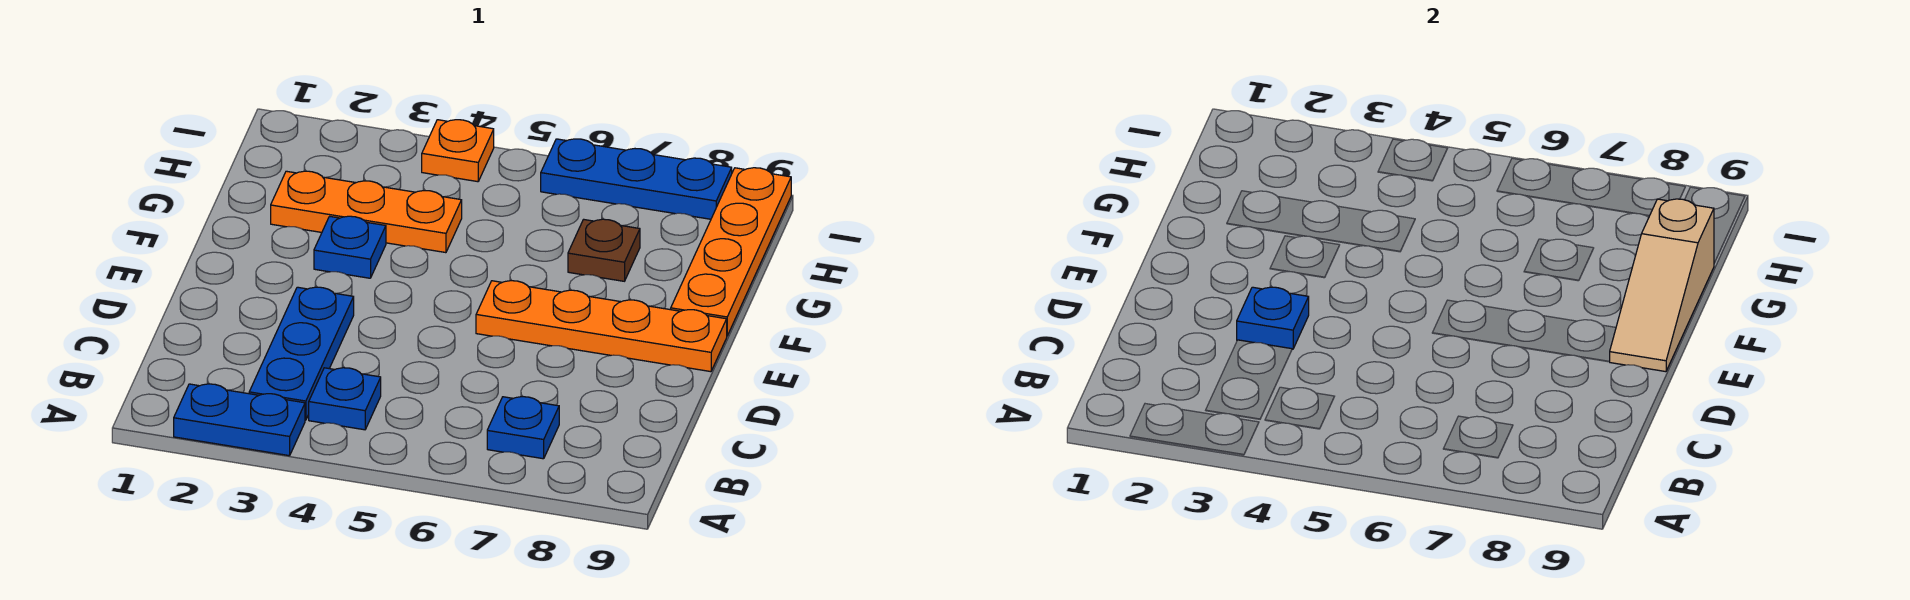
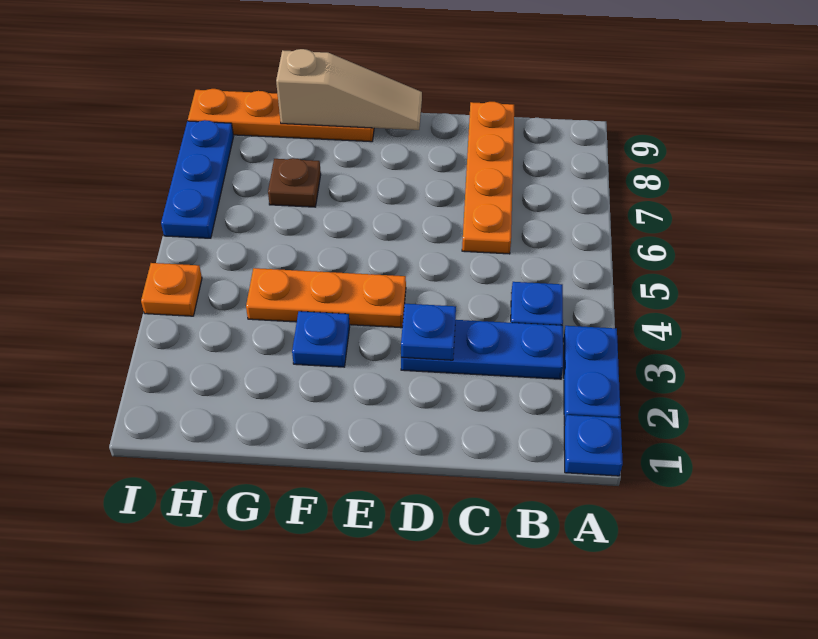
blue 1x1 plate [487,397,559,459] -> blue 1x1 plate moved to [564,415,623,476]
orange 1x4 plate [476,281,727,372] -> orange 1x4 plate moved to [462,102,514,254]
orange 1x3 plate [271,171,462,253] -> orange 1x3 plate turned to [246,268,406,328]

